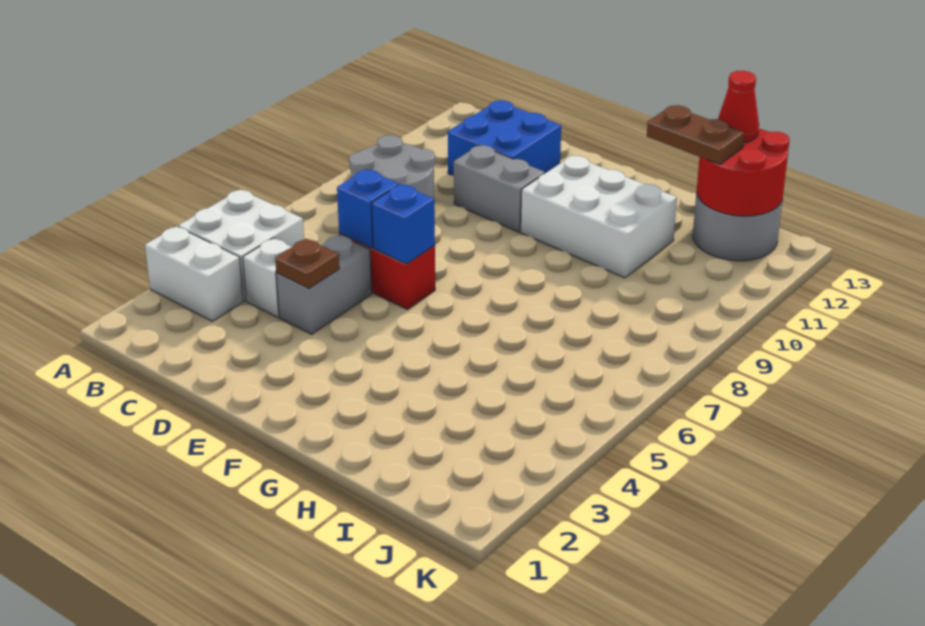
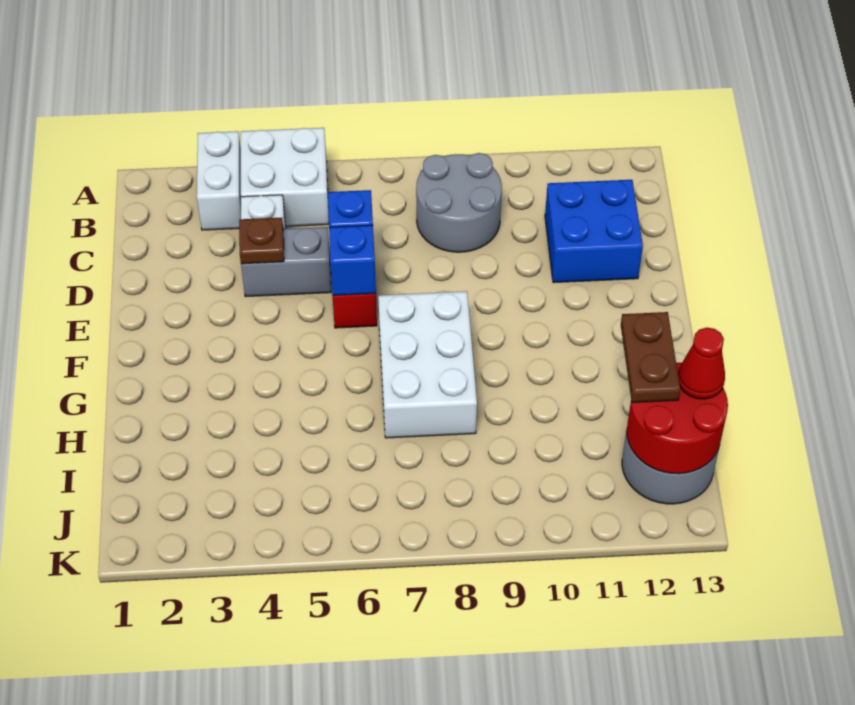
grey 1x2 brick [454,145,545,232] -> none
white 2x3 brick [521,156,677,278] -> white 2x3 brick moved to [378,291,477,438]

